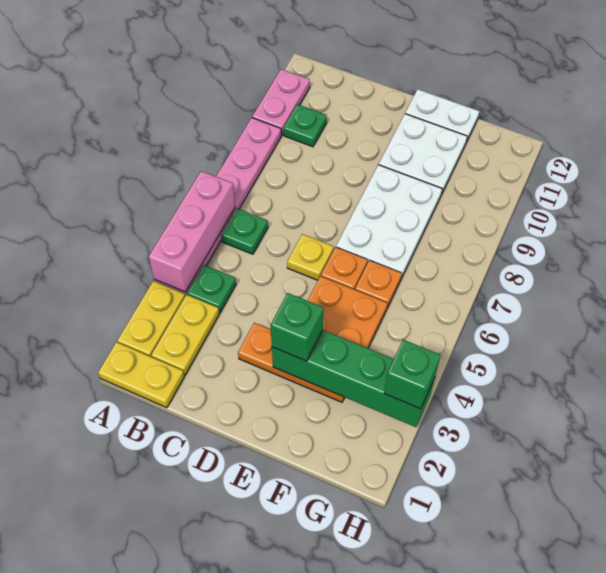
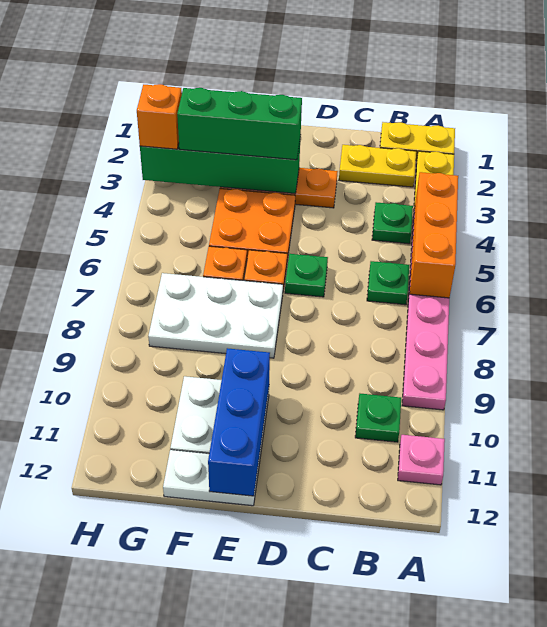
pink 1x3 brick [149,171,235,292] -> orange 1x3 brick [410,172,458,298]
pink 1x2 plate [252,69,310,135] -> pink 1x1 plate [398,435,445,485]
yellow 1x2 plate [151,295,219,375] -> yellow 1x2 plate turned to [339,145,416,187]
yellow 1x1 plate [287,234,334,280] -> green 1x1 plate [285,254,328,297]
green 1x1 brick [271,293,324,361] -> green 1x3 brick [177,88,302,160]
white 2x3 plate [336,165,442,278] -> white 2x3 plate turned to [148,273,283,358]
none -> blue 1x3 brick [208,348,270,496]
green 1x1 brick [384,340,441,409] -> orange 1x1 brick [137,84,182,149]

